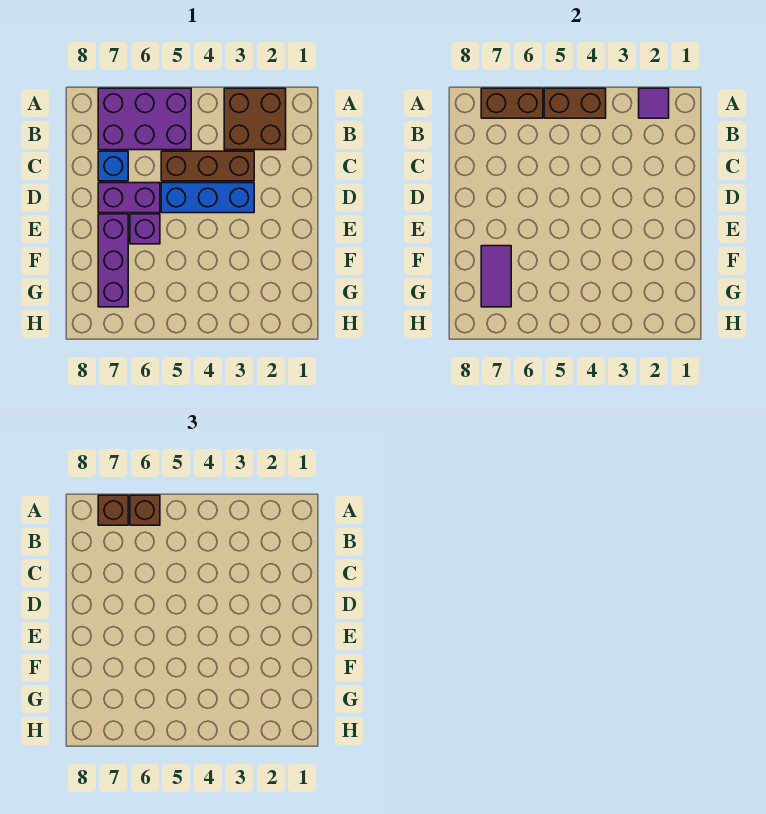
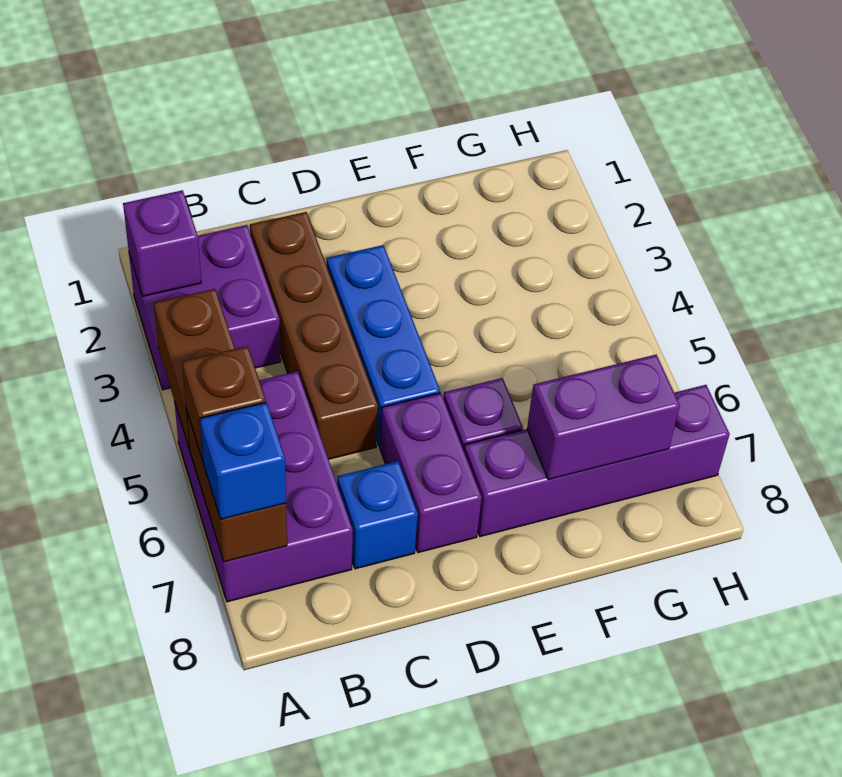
brown 2x2 brick [224,88,286,150] -> purple 2x2 brick [129,225,281,390]
purple 1x1 tile [639,88,669,118] -> purple 1x1 brick [123,190,201,296]
brown 1x1 brick [98,495,128,525] -> blue 1x1 brick [200,403,286,519]
brown 1x3 brick [161,151,254,181] -> brown 1x4 brick [250,212,378,459]
purple 1x3 brick [98,214,128,307] -> purple 1x4 brick [464,385,730,537]
purple 1x2 tile [481,246,511,307] -> purple 1x2 brick [527,355,680,480]

